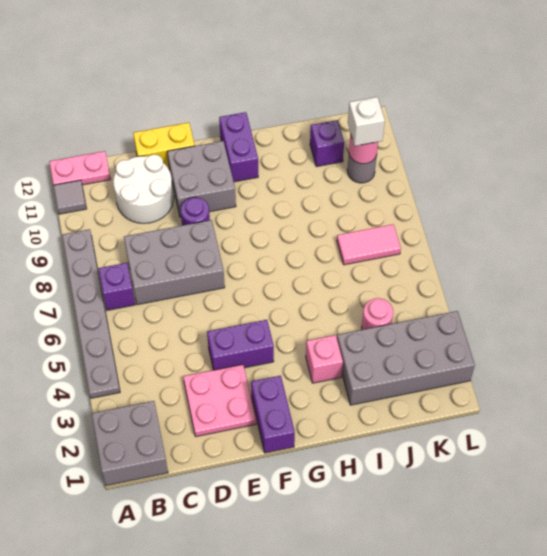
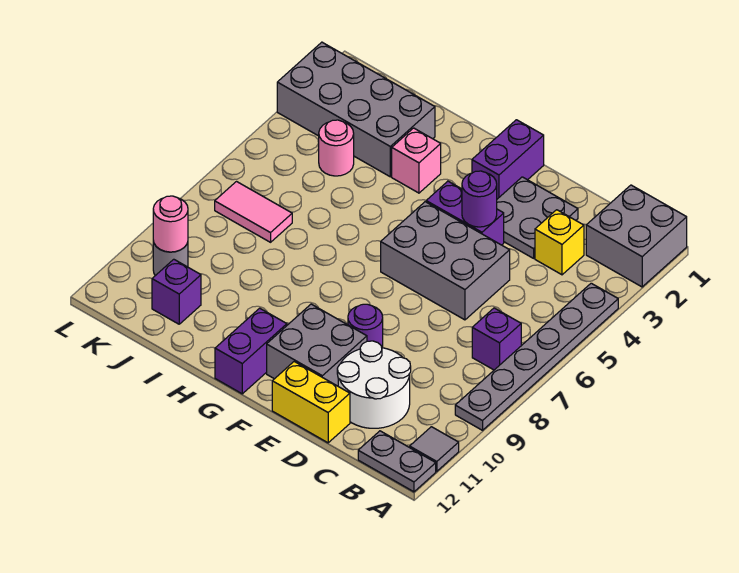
pink 1x2 plate [49,151,111,185] -> grey 1x2 plate [358,431,436,492]
none -> yellow 1x1 brick [535,210,584,275]
grey 2x3 brick [124,220,225,305] -> grey 2x3 brick moved to [381,202,510,320]
pink 2x2 plate [183,364,256,437] -> grey 2x2 plate [497,177,578,258]
none -> purple 1x1 round brick [462,171,497,227]
white 1x1 brick [348,97,385,146] -> none

